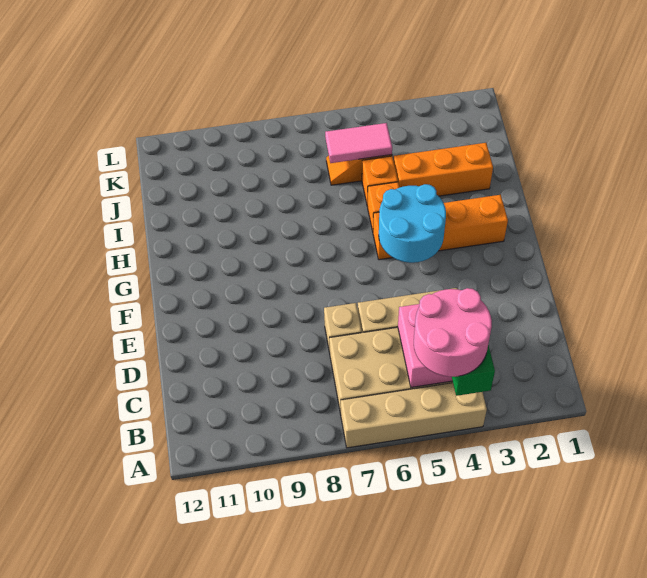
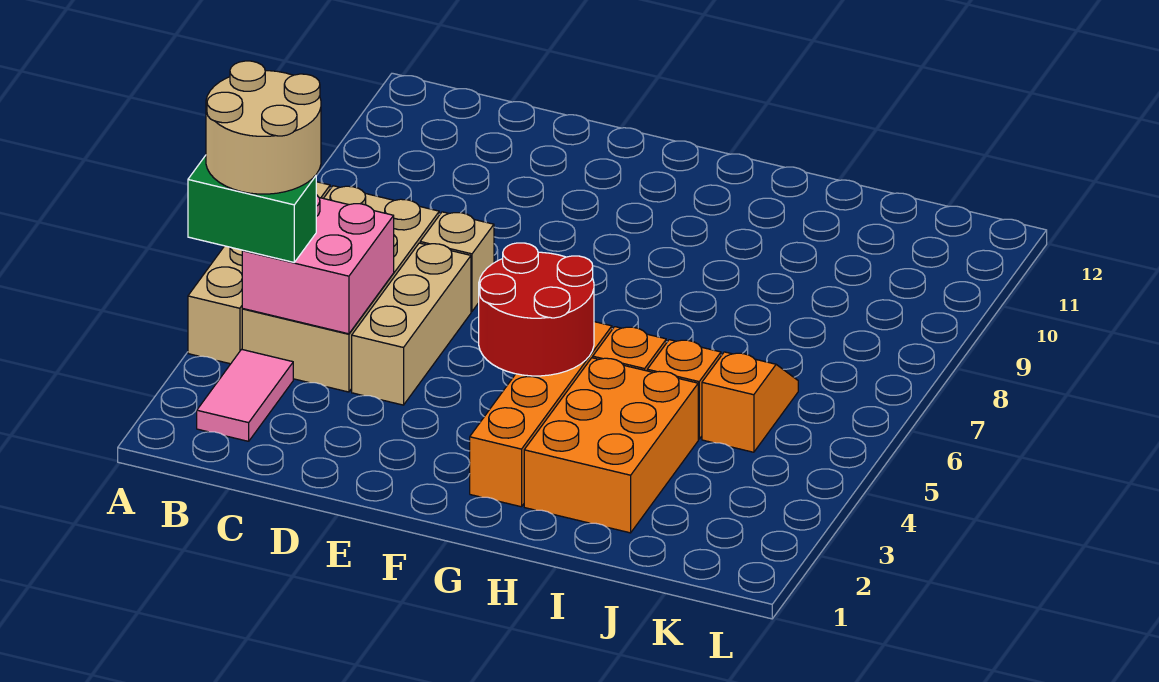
pink 2x2 round brick [414,288,492,377] -> tan 2x2 round brick [206,61,321,194]
cyan 2x2 round brick [379,184,446,263] -> red 2x2 round brick [479,243,594,376]
orange 1x3 brick [394,143,493,196] -> orange 2x3 brick [524,358,698,533]
pink 1x2 tile [325,123,392,163] -> pink 1x2 tile moved to [197,349,293,441]

